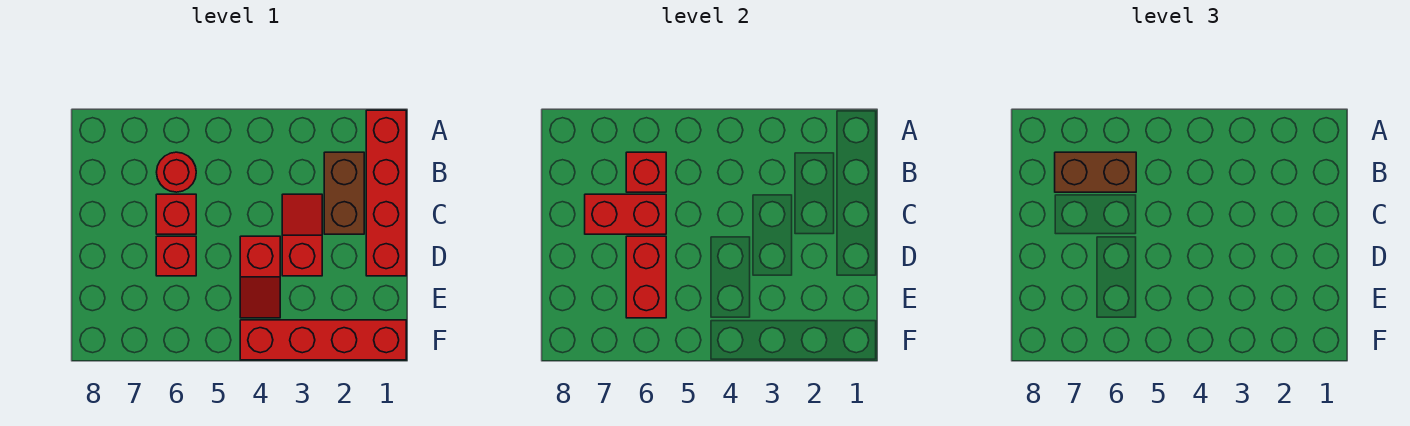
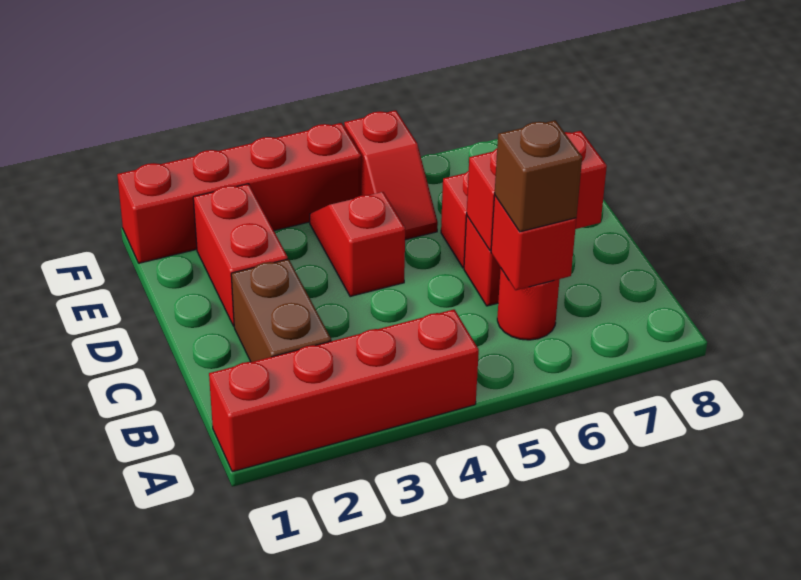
red 1x4 brick [366,110,406,276] -> red 1x4 brick turned to [209,309,479,472]
brown 1x2 brick [1055,152,1136,192] -> brown 1x1 brick [495,120,582,232]
red 1x2 slope [282,194,322,276] -> red 1x2 slope moved to [344,110,438,240]
red 1x2 brick [626,236,666,318] -> red 1x2 brick moved to [193,184,288,326]

